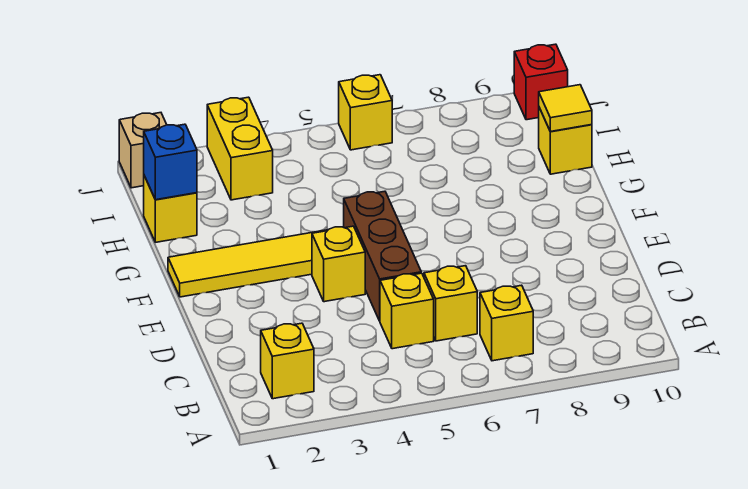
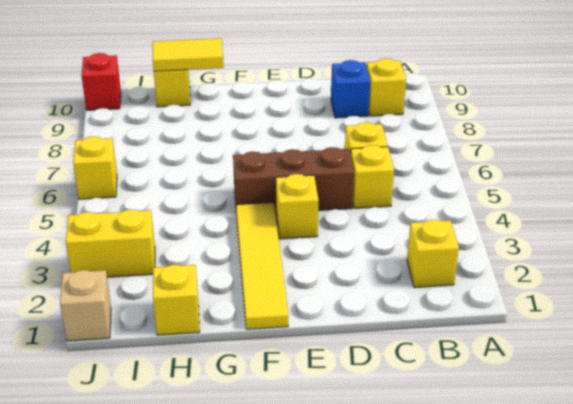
yellow 1x1 brick [480,285,533,361] -> yellow 1x1 brick moved to [367,58,406,116]
blue 1x1 brick [144,124,197,200] -> blue 1x1 brick moved to [331,60,370,118]
yellow 1x1 tile [539,85,592,132] -> yellow 1x2 tile [153,38,224,71]

